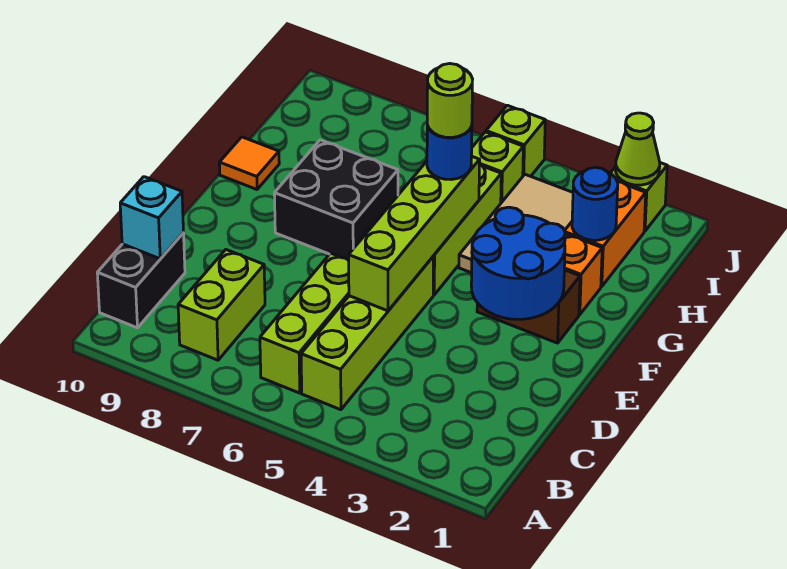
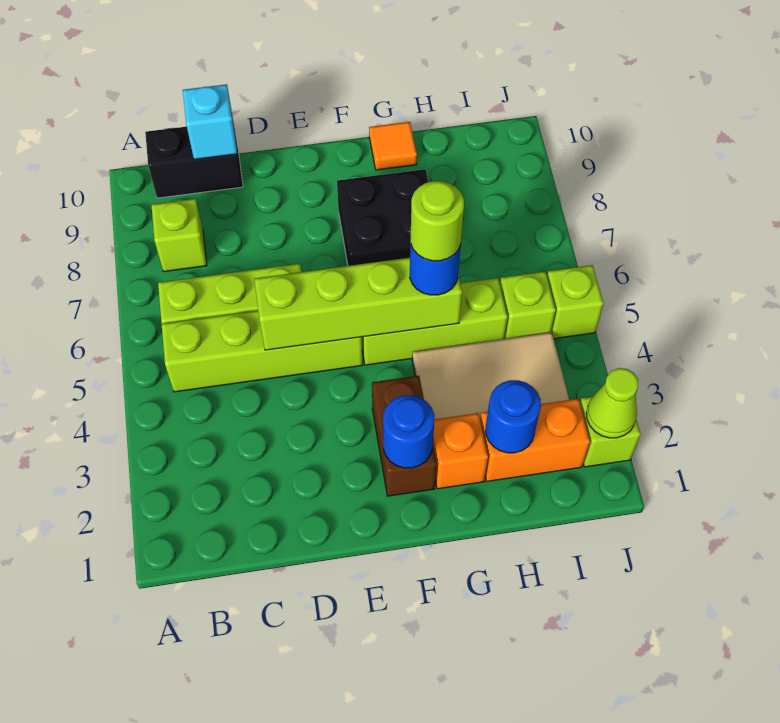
lime 1x2 brick [178,250,265,360] -> lime 1x1 brick [152,199,207,272]
blue 2x2 round brick [471,207,565,319] -> blue 1x1 round brick [383,395,434,468]

